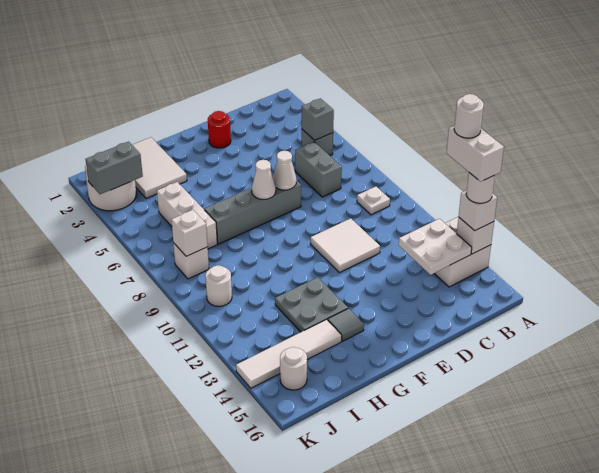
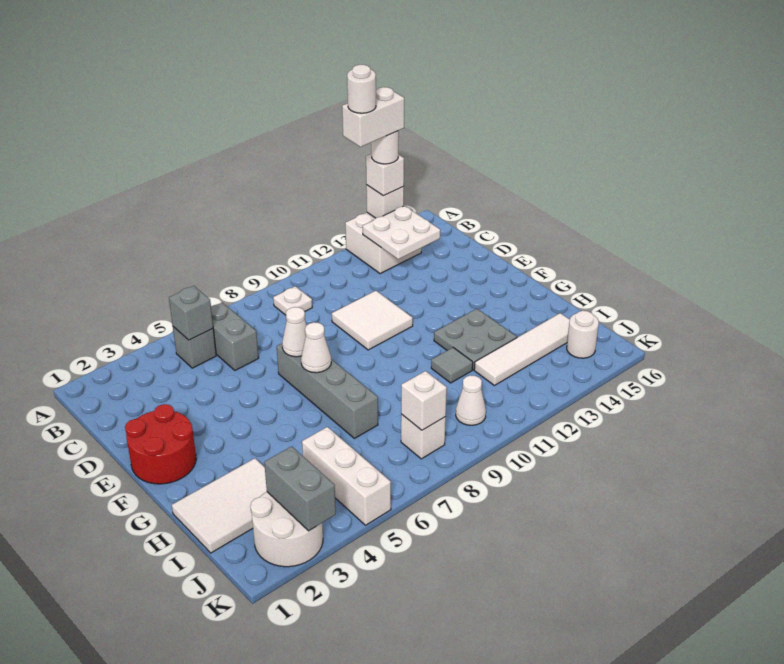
grey 1x2 brick [295,142,342,197] -> grey 1x2 brick turned to [211,303,259,370]
red 1x1 round brick [208,111,231,148] -> red 2x2 round brick [125,404,196,484]
grey 1x1 tile [328,308,364,341] -> grey 1x1 tile moved to [431,348,473,383]
white 1x4 tile [236,319,342,388] -> white 1x4 tile turned to [474,313,570,385]
white 1x3 brick [157,182,217,249] -> white 1x3 brick turned to [302,427,391,525]
white 1x1 round brick [205,265,232,306] -> white 1x1 cone [456,375,486,425]

